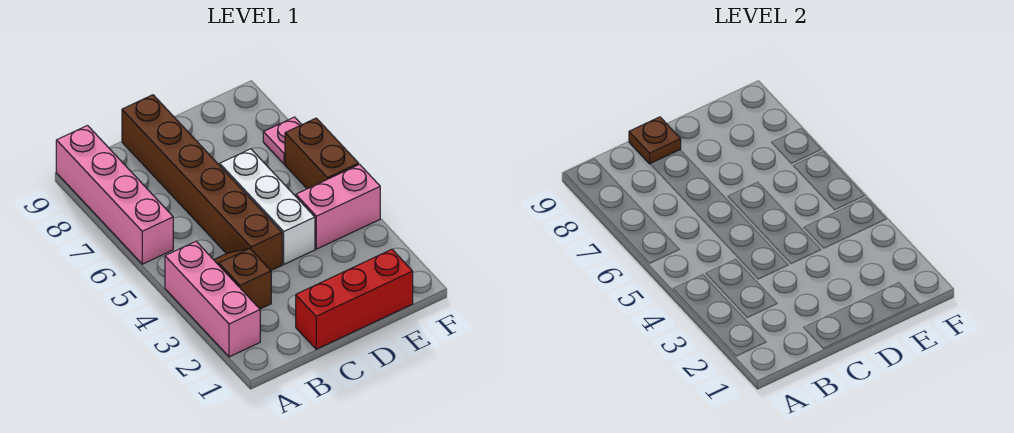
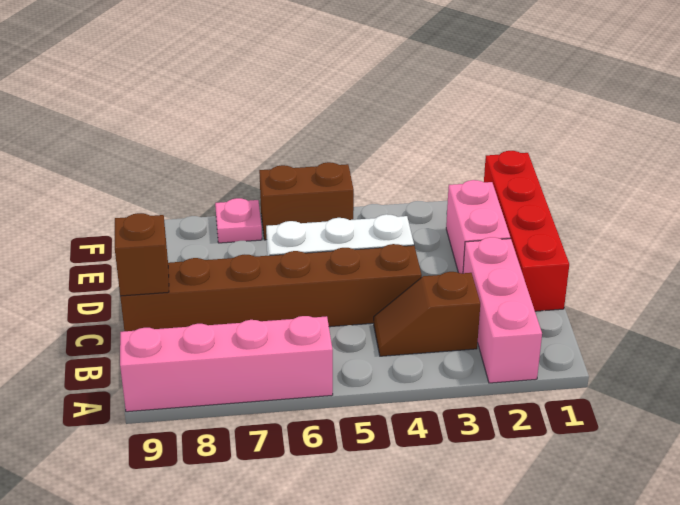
pink 1x3 brick [165,241,260,357] -> pink 1x3 brick turned to [463,237,542,383]
red 1x3 brick [296,249,413,349] -> red 1x4 brick [484,151,569,311]
brown 1x1 plate [629,117,681,164] -> brown 1x1 brick [115,213,169,296]
pink 1x2 brick [296,164,380,249] -> pink 1x2 brick moved to [446,180,510,273]

